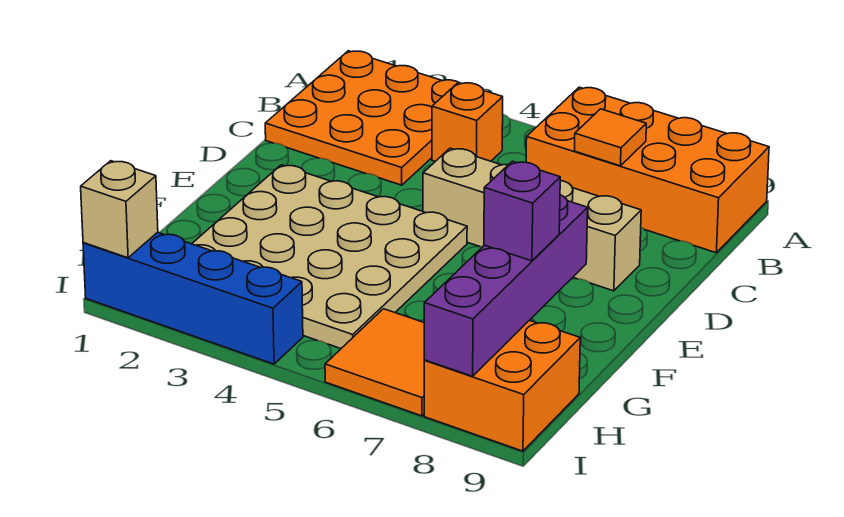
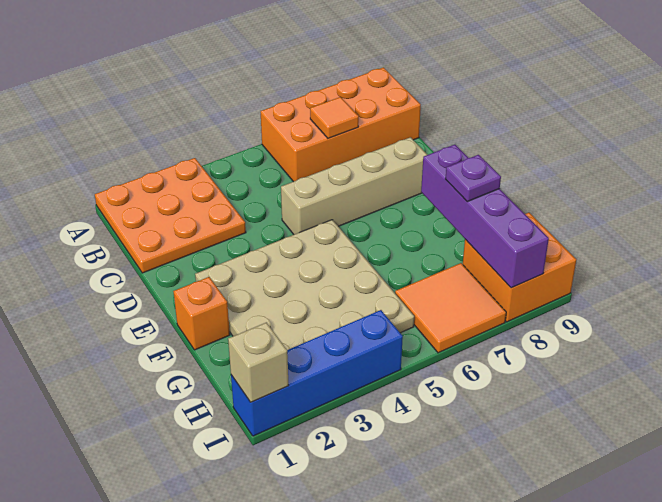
orange 1x1 brick [432,82,503,161] -> orange 1x1 brick moved to [173,277,230,350]
purple 1x1 brick [484,161,560,261] -> purple 1x1 plate [446,155,501,202]

